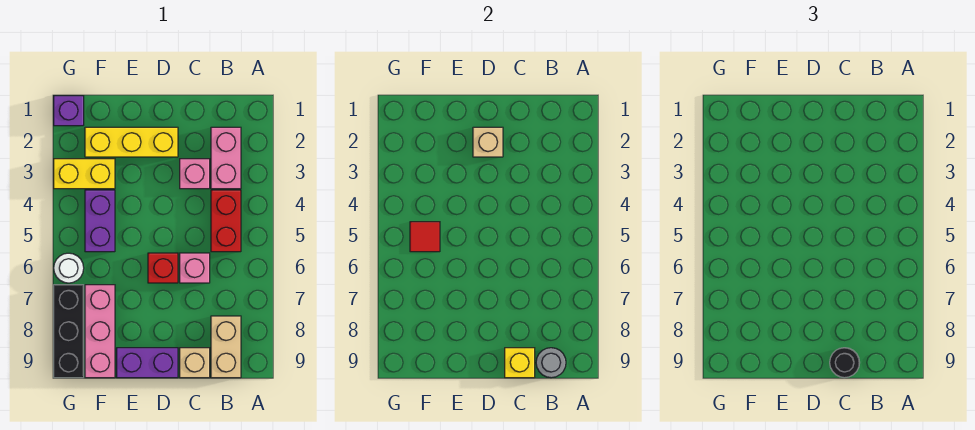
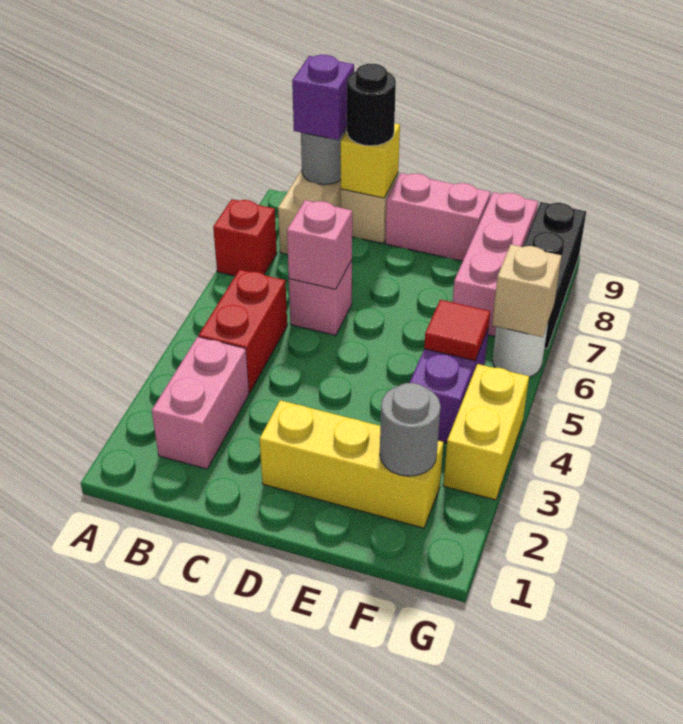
pink 1x1 brick [180,159,210,189] -> pink 1x1 brick moved to [287,200,352,289]
tan 1x1 brick [473,127,503,157] -> tan 1x1 brick moved to [492,245,562,337]
red 1x1 brick [148,253,178,283] -> red 1x1 brick moved to [213,199,277,276]
purple 1x2 brick [117,348,178,378] -> pink 1x2 brick [385,173,491,261]
none -> grey 1x1 round brick [380,383,441,476]
yellow 1x2 brick [54,159,115,189] -> yellow 1x2 brick turned to [443,364,529,500]
purple 1x1 brick [54,96,84,126] -> purple 1x1 brick moved to [292,55,354,140]

